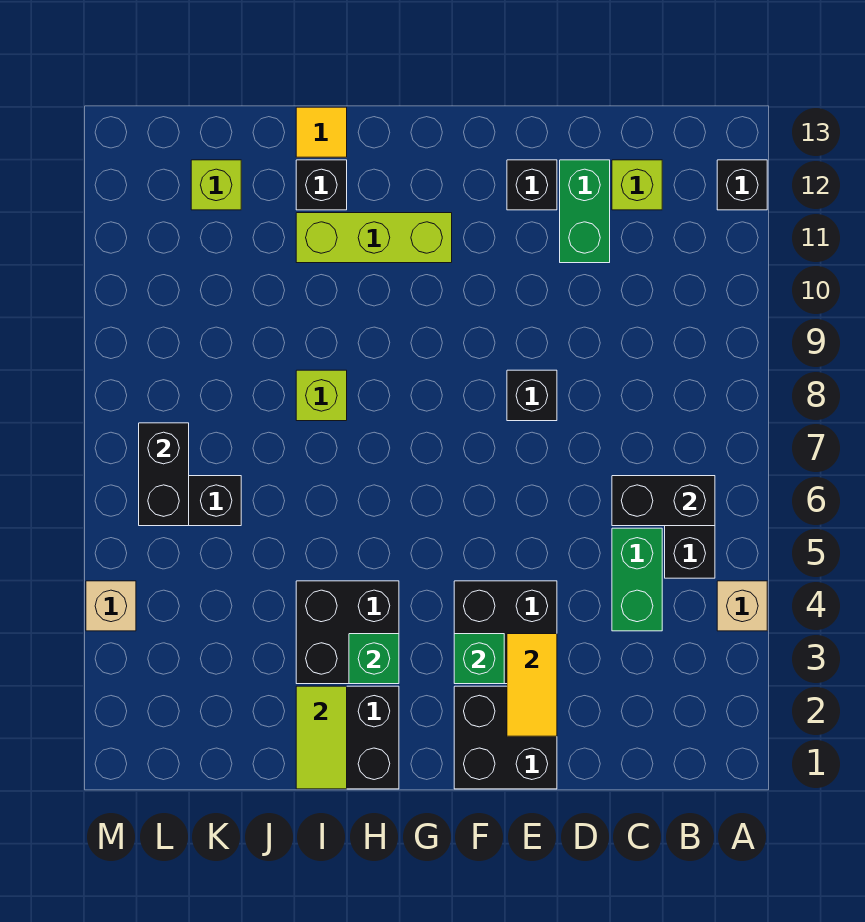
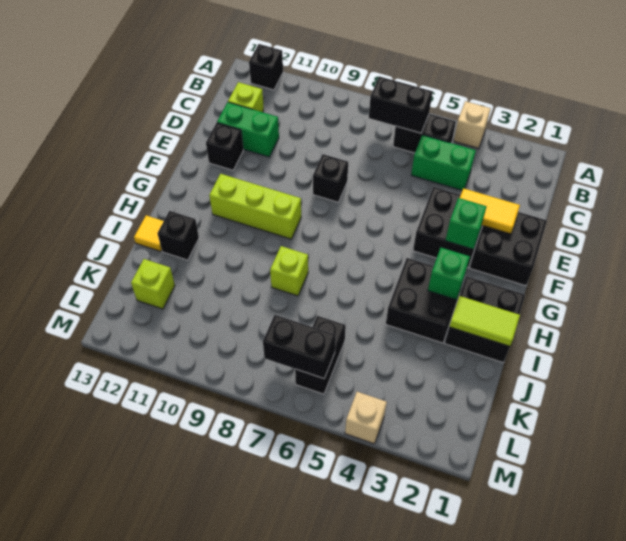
black 1x2 brick [612,476,715,526] -> black 1x2 brick turned to [369,76,433,133]
lime 1x3 brick [296,213,452,263] -> lime 1x3 brick turned to [209,174,301,239]

